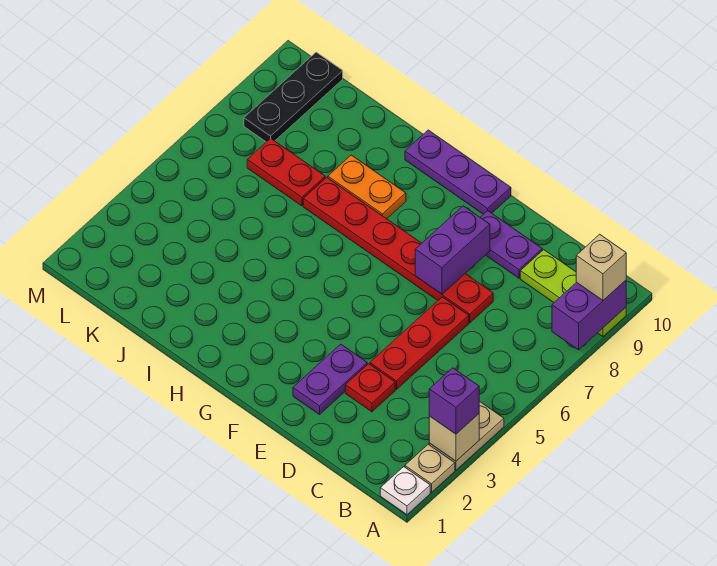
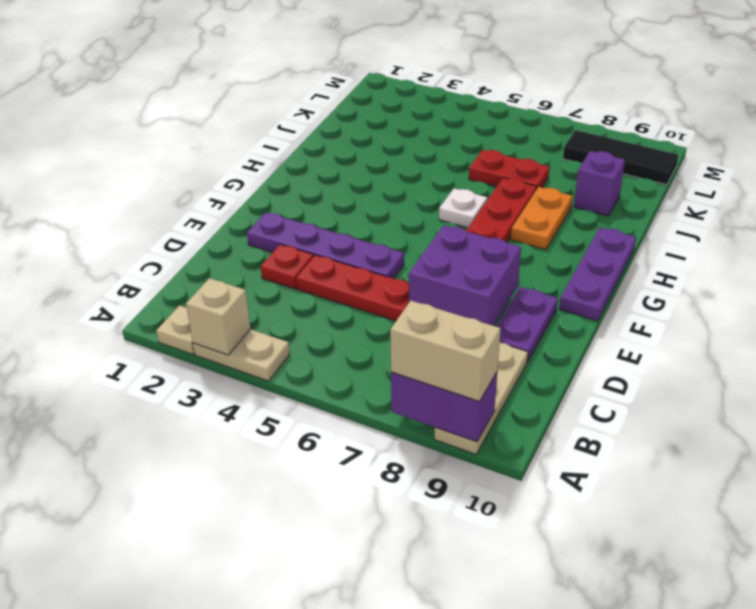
white 1x1 plate [380,467,430,515] -> white 1x1 plate moved to [439,188,487,228]
purple 1x1 brick [429,368,479,434] -> purple 1x1 brick moved to [574,151,625,216]
lime 1x3 plate [520,250,626,337] -> tan 1x3 plate [435,343,528,454]
tan 1x1 brick [576,234,626,300] -> tan 1x2 brick [390,301,501,401]
purple 1x2 plate [293,344,367,415] -> purple 1x4 plate [247,212,404,279]
purple 1x2 brick [415,206,490,294] -> purple 2x2 brick [409,225,521,326]
red 1x2 plate [247,138,325,206] -> red 1x2 plate turned to [469,150,549,189]
black 1x3 plate [244,52,343,142] -> black 1x3 tile [563,130,678,185]

